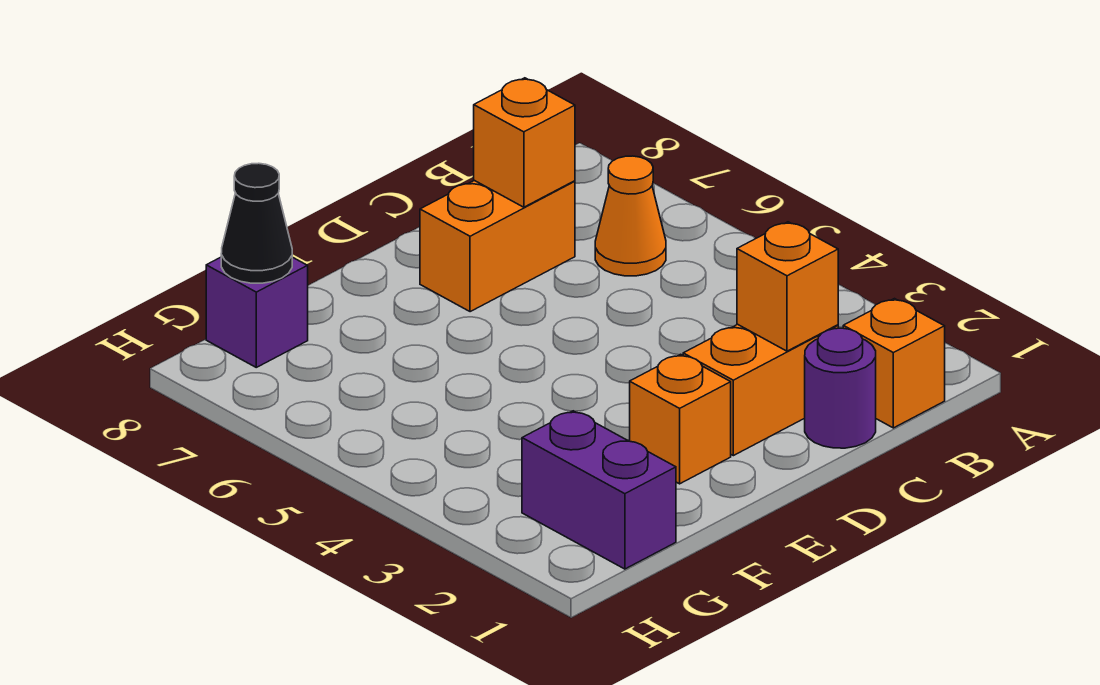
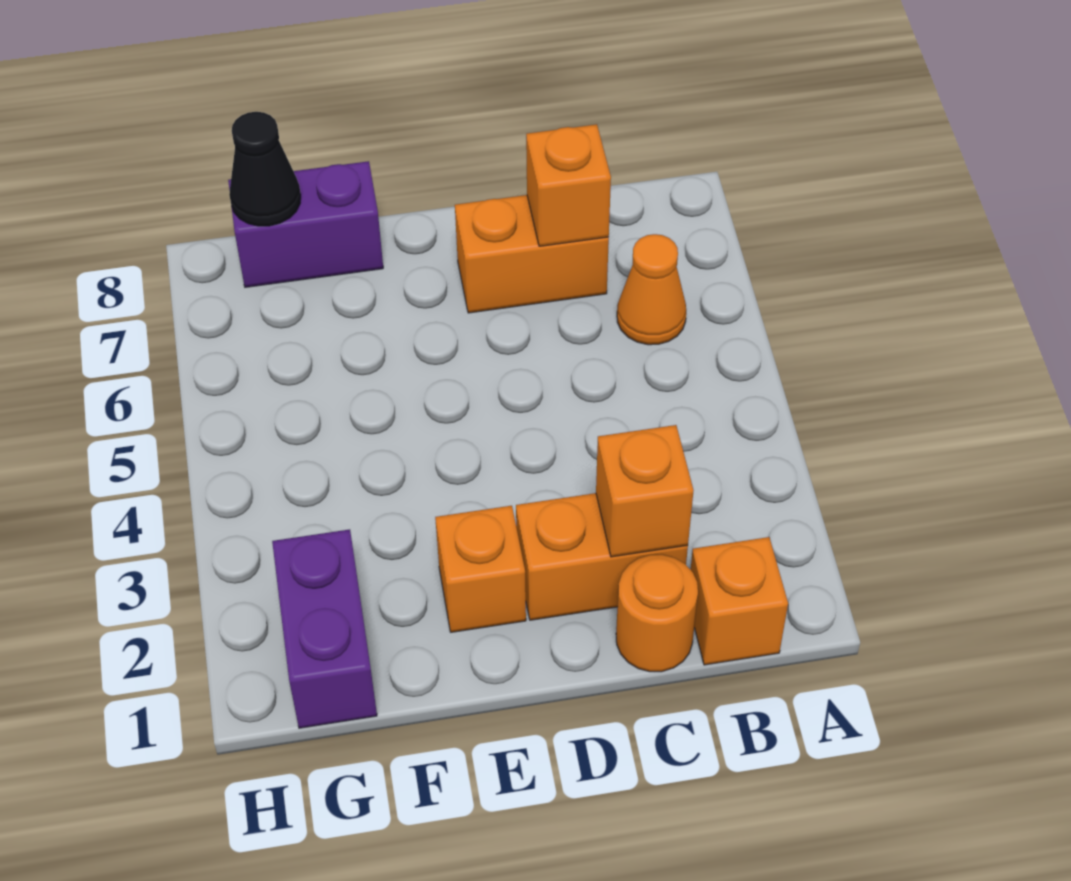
purple 1x1 round brick [805,328,876,448] -> orange 1x1 round brick [616,555,698,672]
purple 1x1 brick [206,257,308,367] -> purple 1x2 brick [228,161,383,287]

